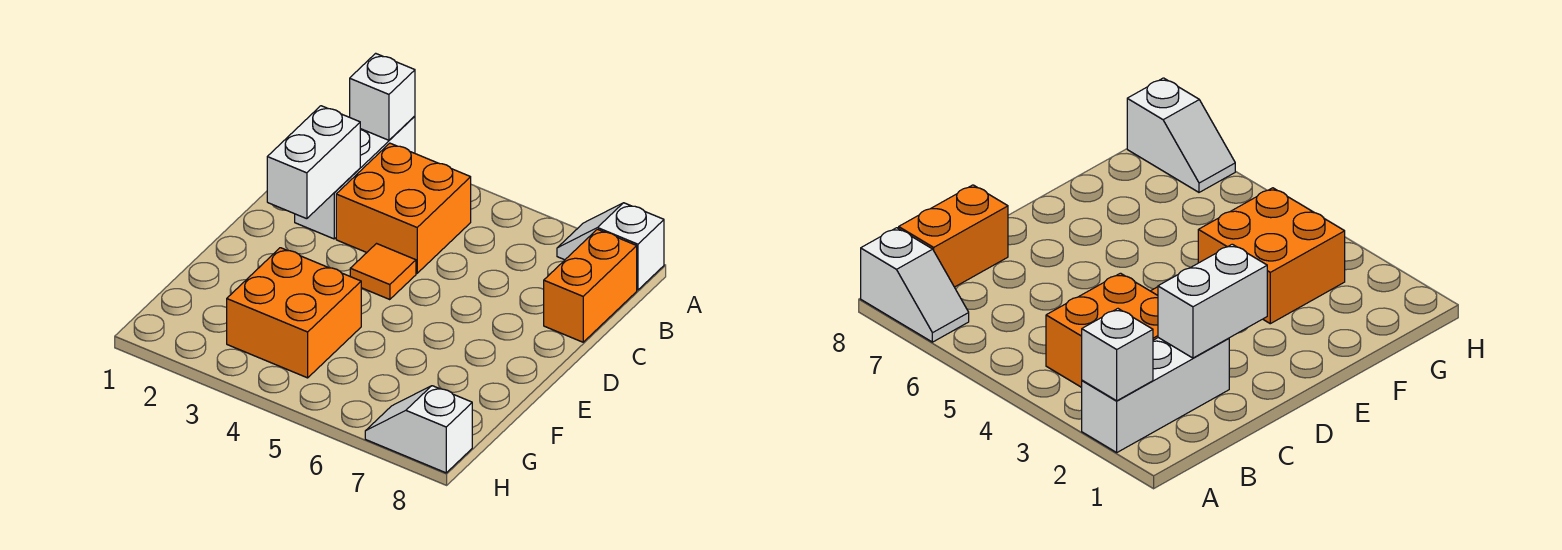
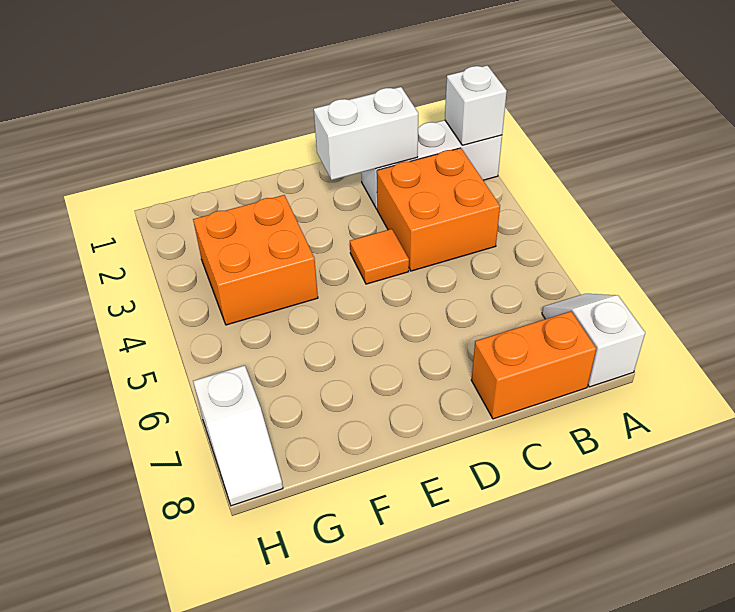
white 1x2 slope [365,386,472,473] -> white 1x2 slope turned to [193,365,283,506]

